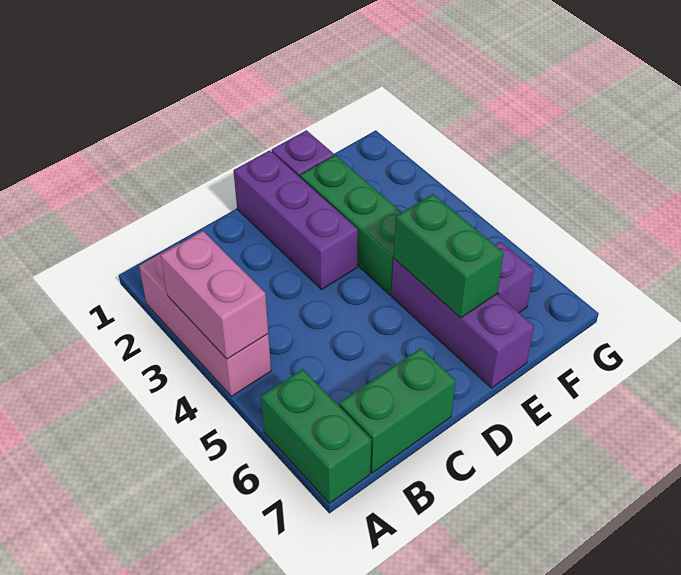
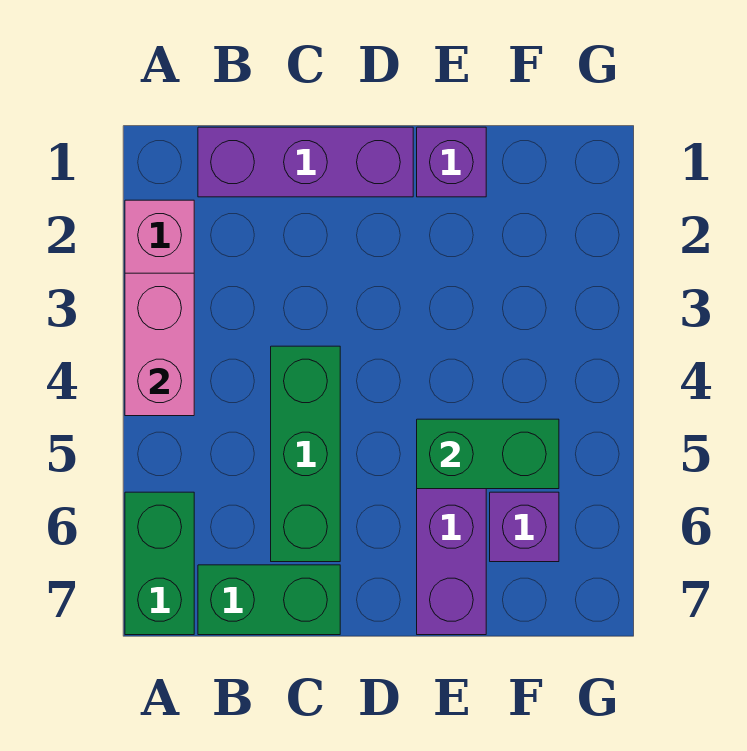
purple 1x3 brick [233,150,358,290] -> purple 1x3 brick turned to [198,127,413,197]
green 1x3 brick [300,155,402,295] -> green 1x3 brick moved to [271,346,340,562]
green 1x2 brick [394,194,503,318] -> green 1x2 brick turned to [417,419,559,489]

